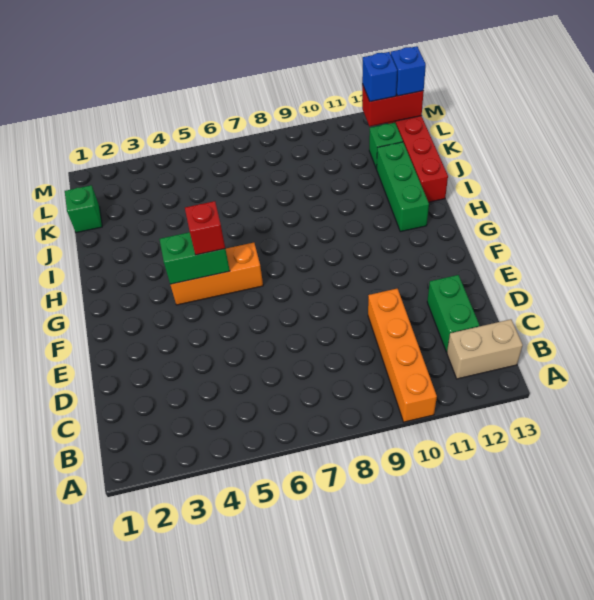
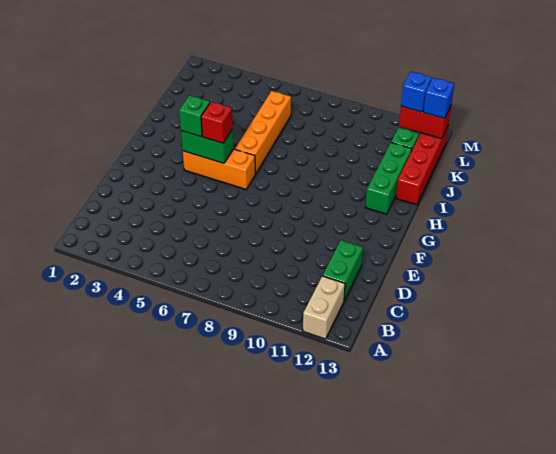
orange 1x4 brick [368,289,437,422] -> orange 1x4 brick moved to [235,91,291,174]
tan 1x2 brick [447,319,523,379] -> tan 1x2 brick turned to [303,276,345,339]
green 1x1 brick [65,185,102,233] -> green 1x1 brick moved to [179,95,210,136]

